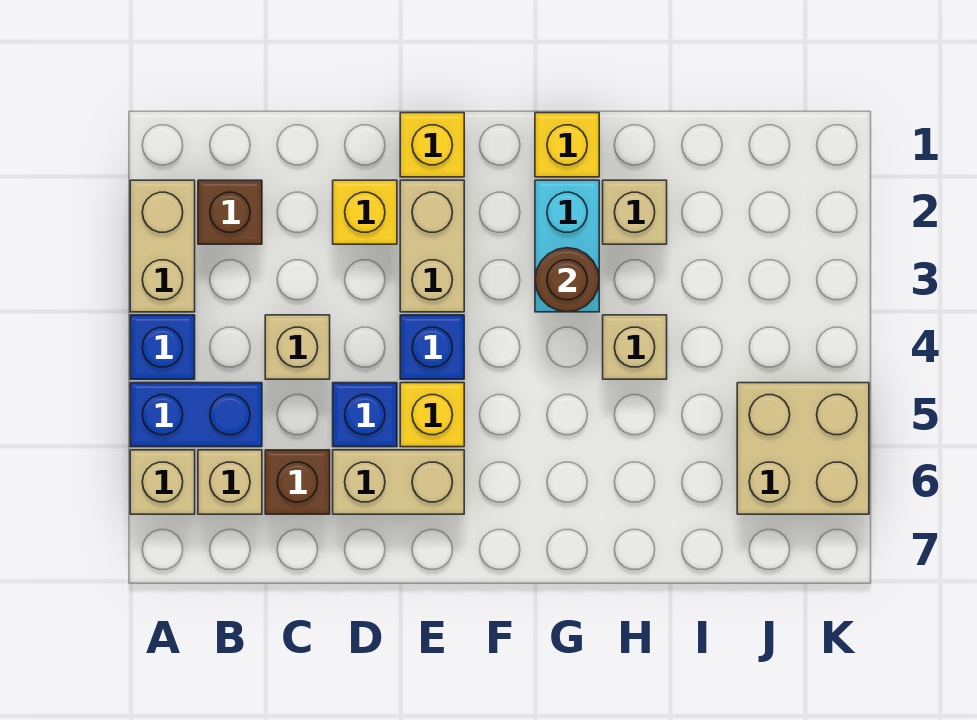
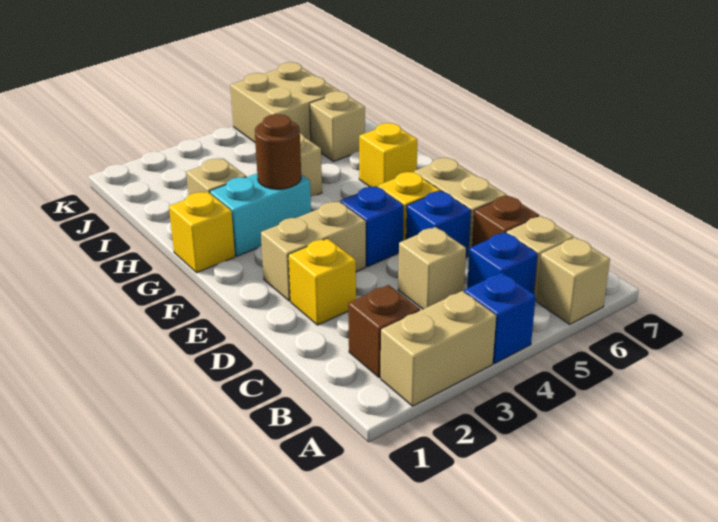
blue 1x2 brick [130,383,262,447] -> blue 1x1 brick [467,232,538,294]
yellow 1x1 brick [400,113,464,177] -> yellow 1x1 brick moved to [359,123,417,187]
none -> tan 1x1 brick [310,91,365,162]

